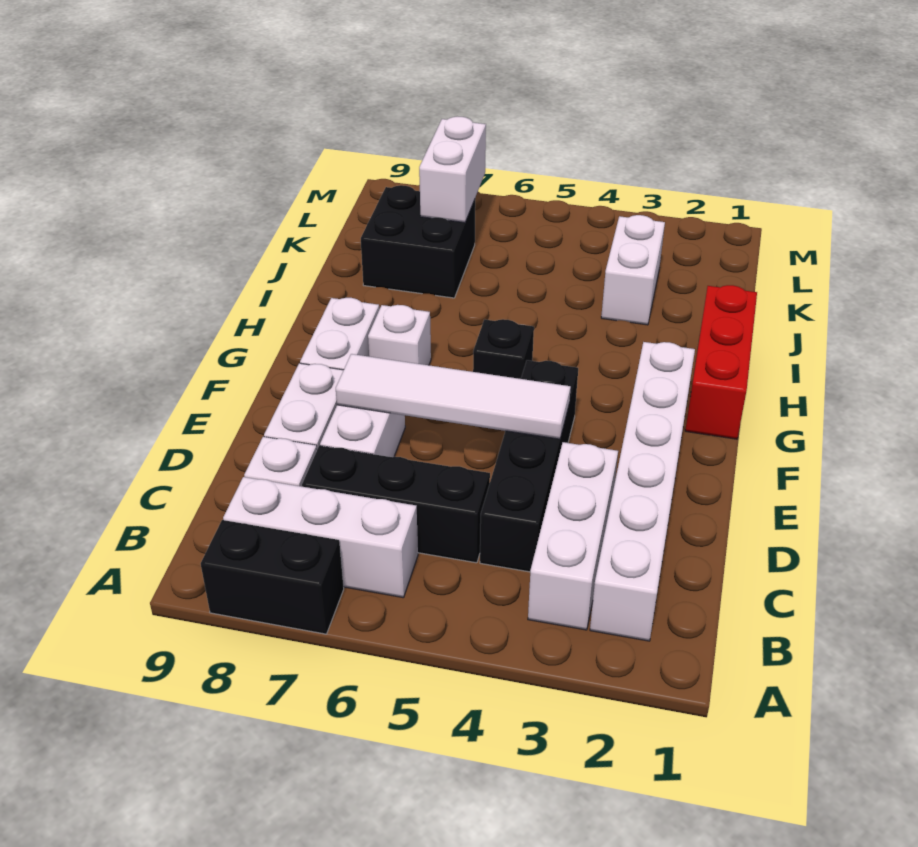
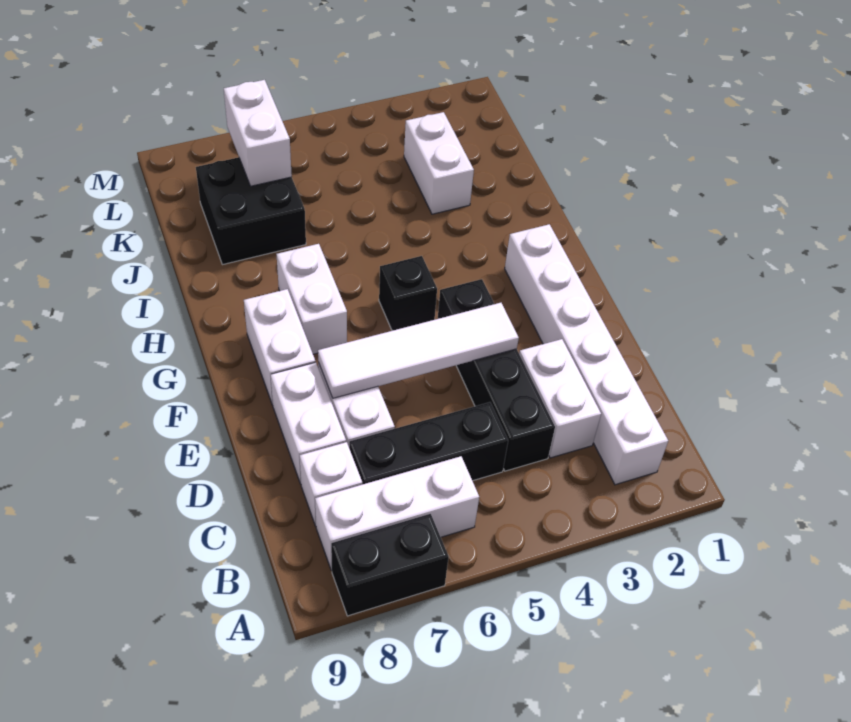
white 1x3 brick [528,442,618,630] -> white 1x2 brick [519,339,601,458]
red 1x3 brick [685,285,757,439] -> none
white 1x1 brick [368,305,431,365] -> white 1x2 brick [277,244,347,354]

